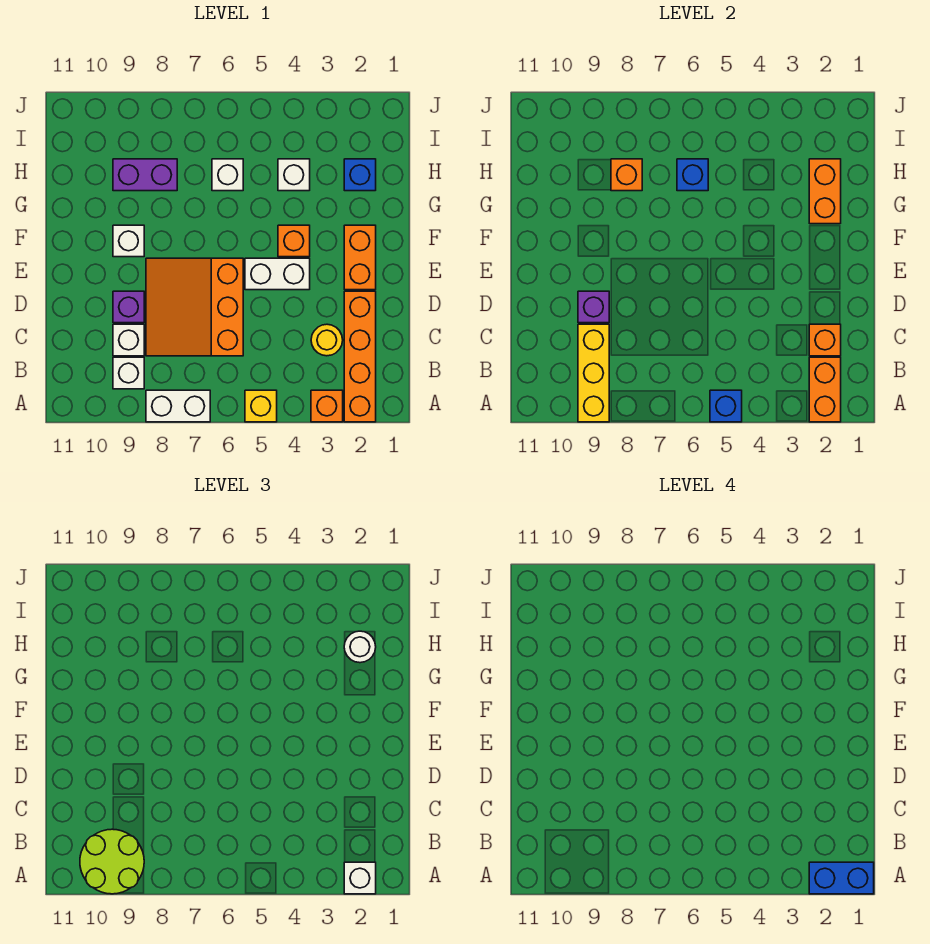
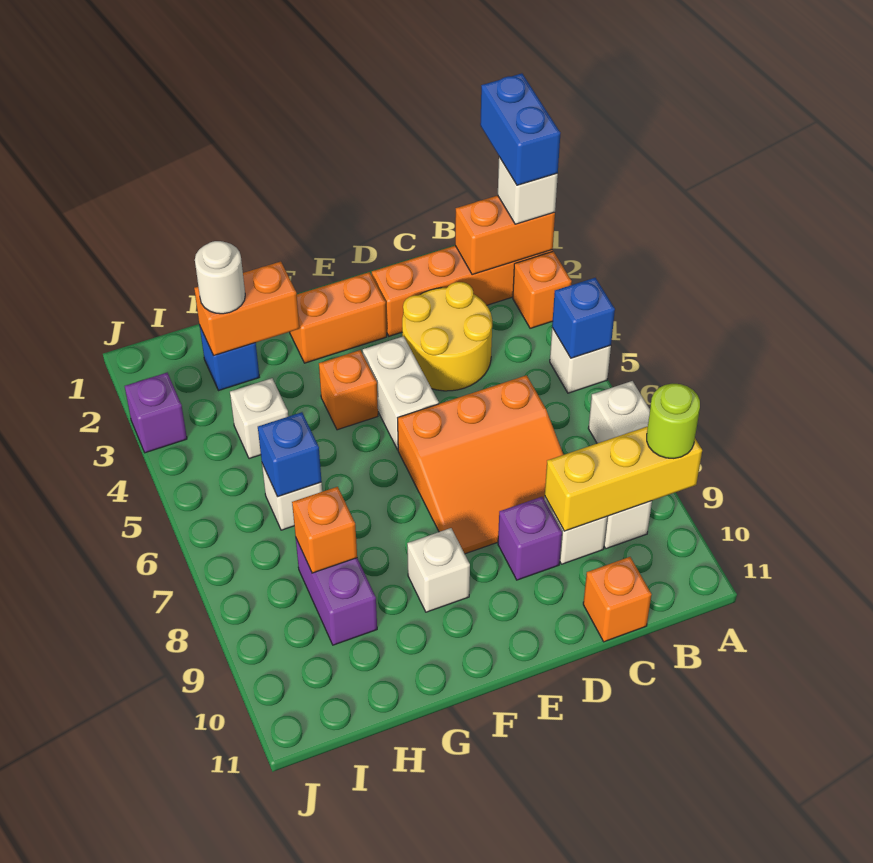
yellow 1x1 brick [245,390,277,422] -> white 1x1 brick [550,328,611,393]
lime 2x2 round brick [80,829,144,894] -> lime 1x1 round brick [647,384,700,458]
orange 1x1 brick [809,324,841,356] -> orange 1x1 brick moved to [583,557,652,642]
yellow 1x1 round brick [311,324,343,356] -> yellow 2x2 round brick [402,282,492,391]
purple 1x1 brick [578,291,609,323] -> purple 1x1 brick moved to [125,373,187,453]

